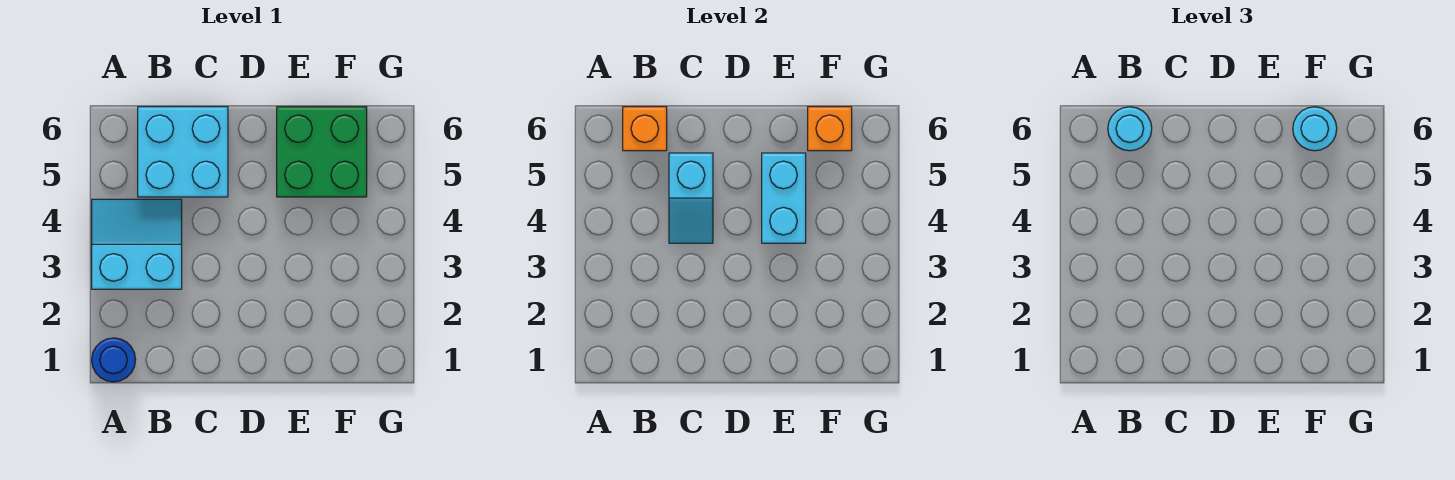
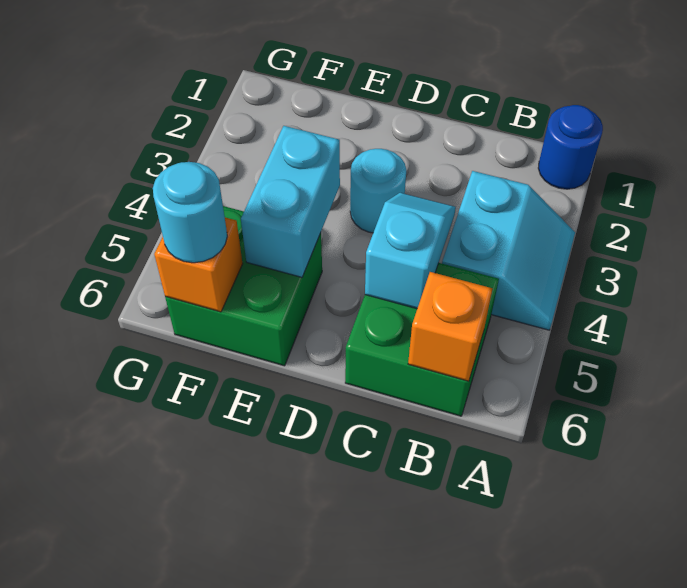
cyan 2x2 slope [92,199,182,289] -> cyan 2x2 slope turned to [442,171,575,330]
cyan 2x2 brick [138,107,228,197] -> green 2x2 brick [345,263,499,416]
cyan 1x1 round brick [1108,107,1152,151] -> cyan 1x1 round brick moved to [350,149,406,233]

